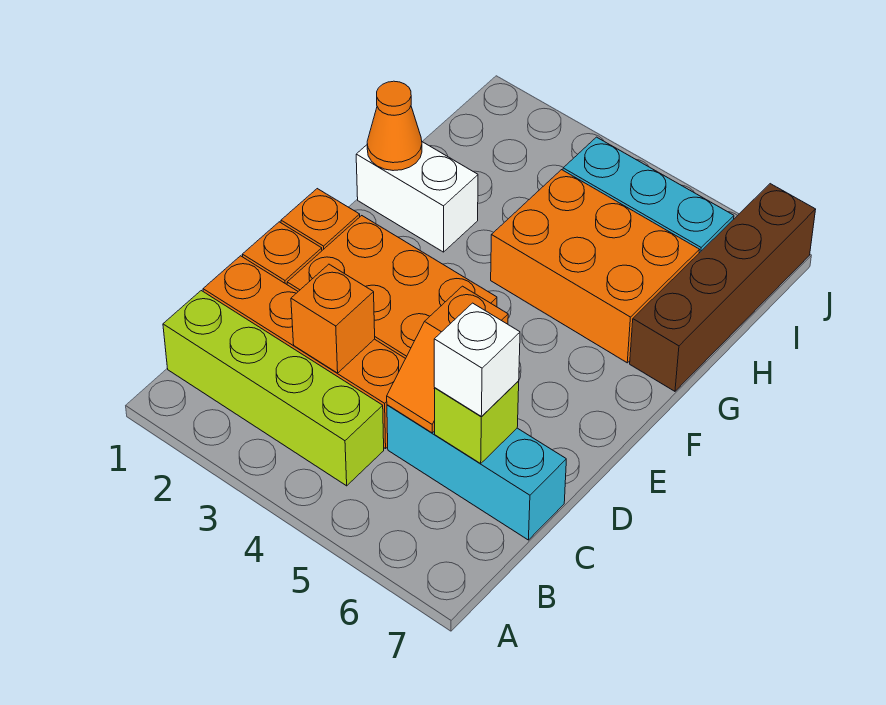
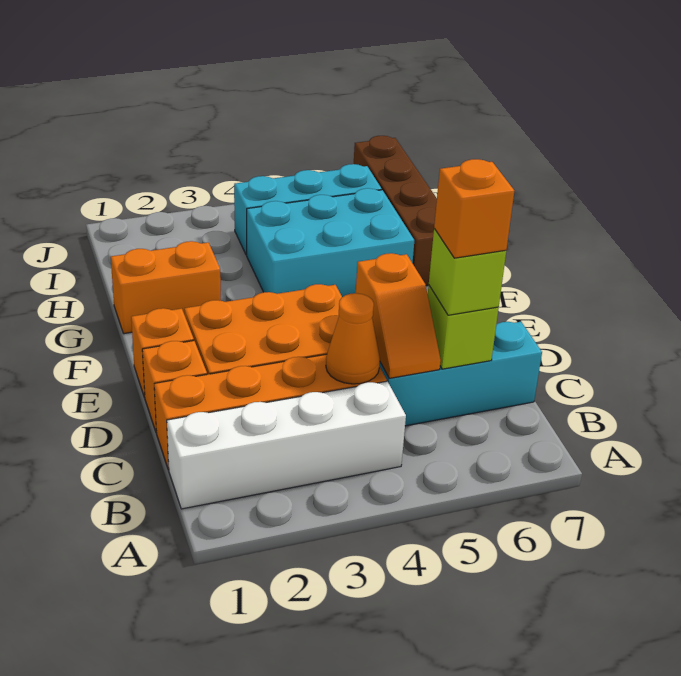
lime 1x4 brick [163,291,384,486] -> white 1x4 brick [167,381,406,509]
orange 1x1 brick [291,264,375,373] -> orange 1x1 brick moved to [434,159,514,258]
white 1x1 brick [434,303,520,417] -> lime 1x1 brick [429,229,506,315]
white 1x2 brick [356,142,478,252] -> orange 1x2 brick [111,241,221,334]
orange 1x1 cone [367,81,422,171] -> orange 1x1 cone moved to [326,293,380,384]
orange 2x3 brick [491,170,699,363] -> cyan 2x3 brick [247,188,414,297]

